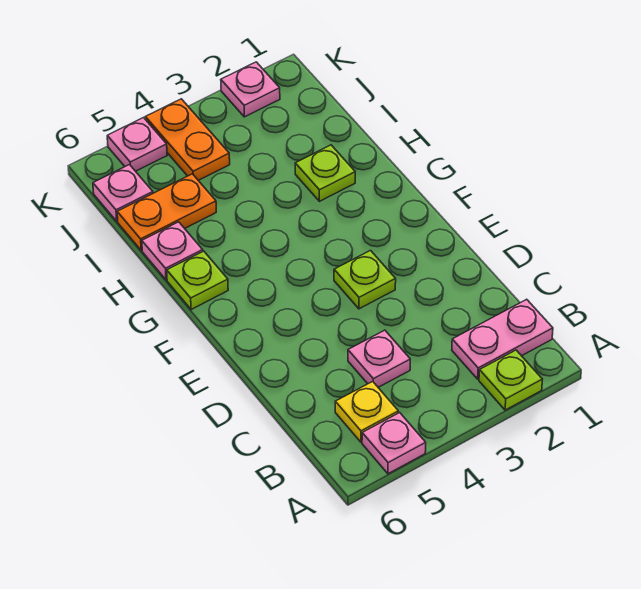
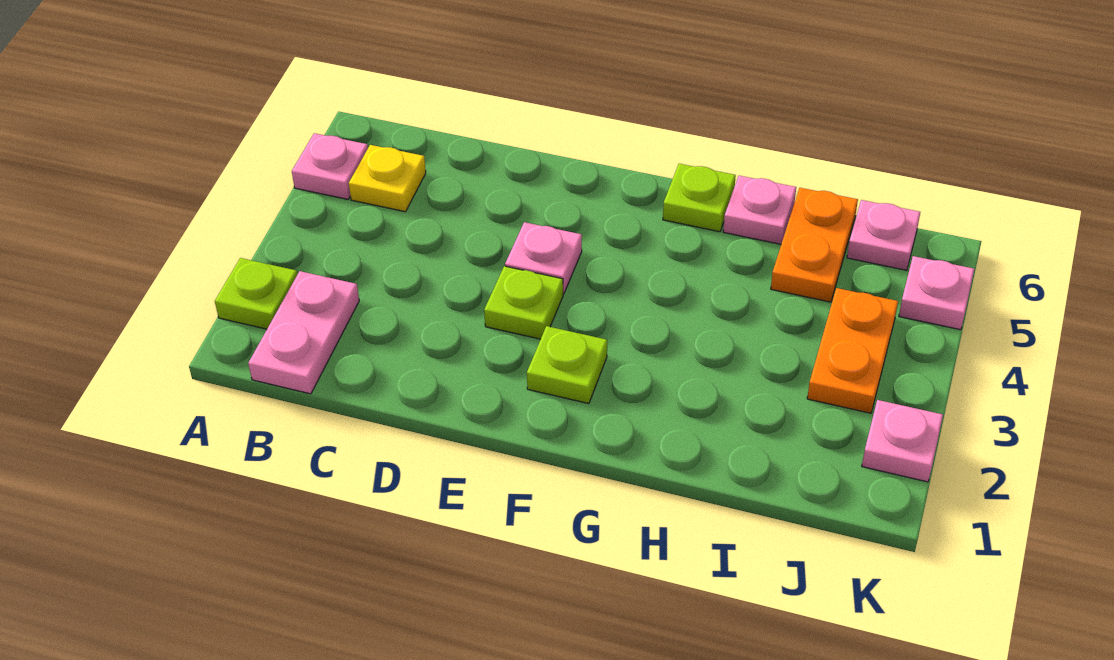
pink 1x1 plate [348,330,410,387] -> pink 1x1 plate moved to [505,222,582,294]
lime 1x1 plate [295,145,355,201] -> lime 1x1 plate moved to [527,326,607,404]
orange 1x2 plate [145,99,230,180] -> orange 1x2 plate turned to [807,288,898,413]

